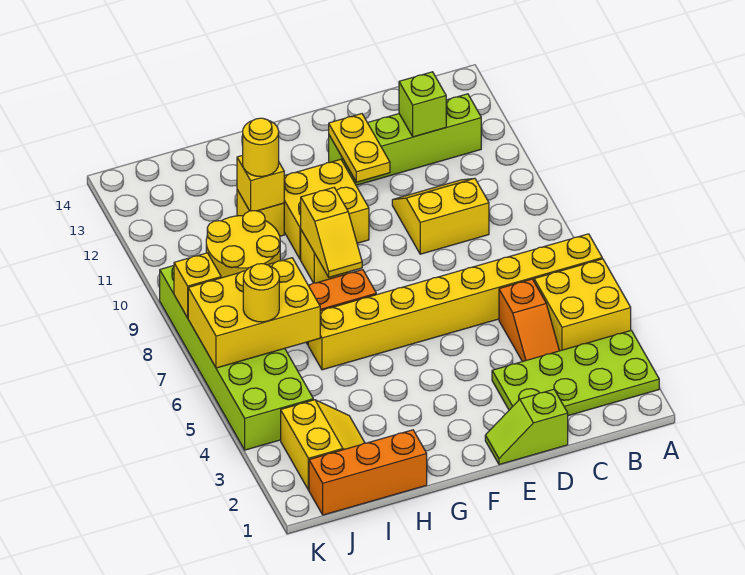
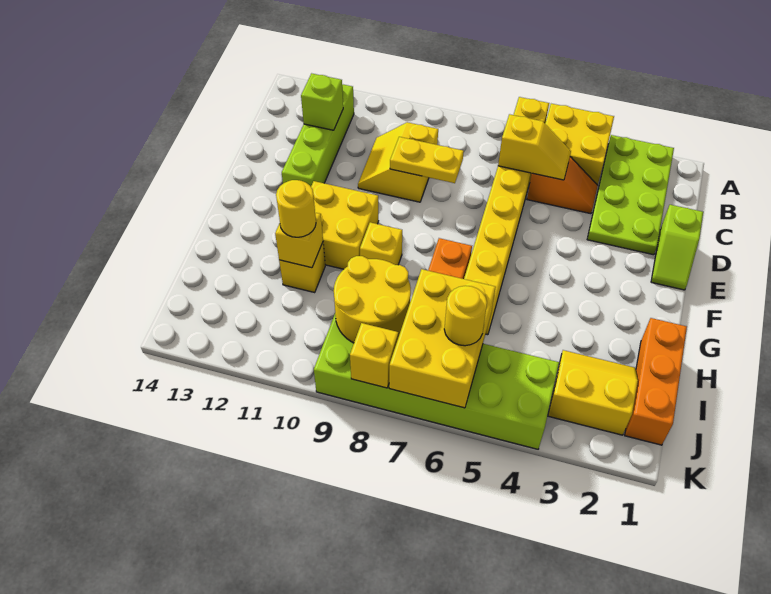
yellow 1x2 plate [329,114,390,182] -> yellow 1x2 plate moved to [390,137,464,183]
yellow 1x2 slope [301,188,362,277] -> yellow 1x2 slope moved to [498,114,571,180]

